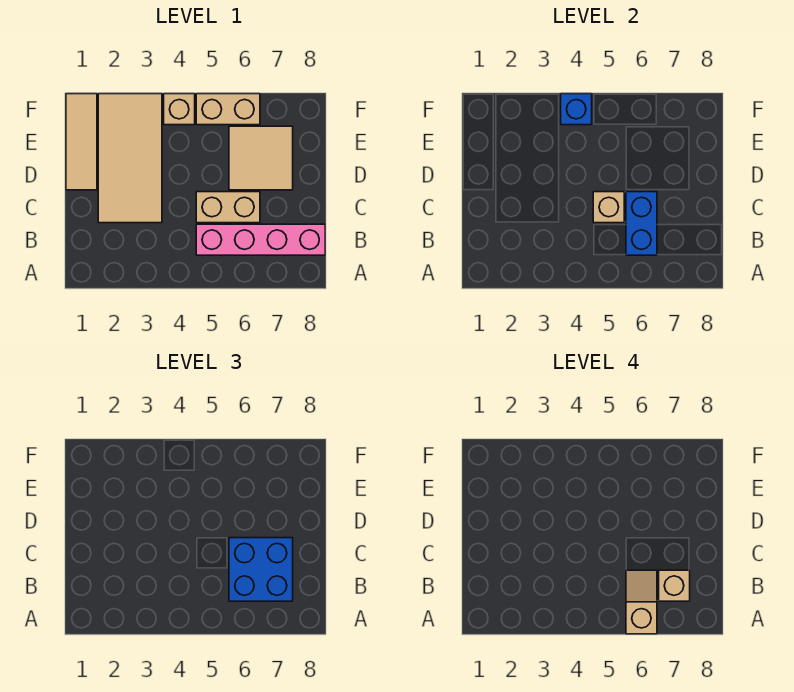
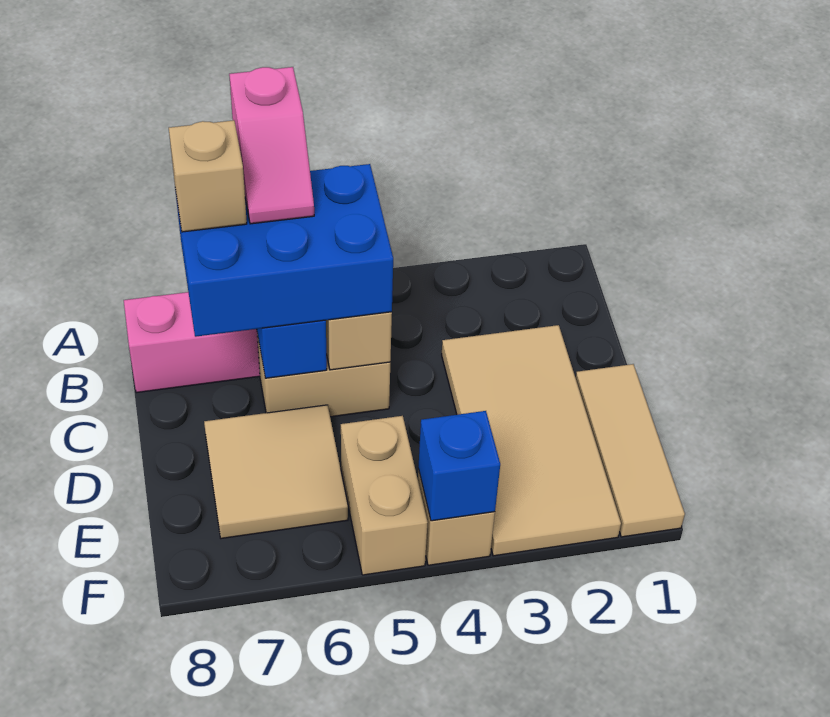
tan 1x2 slope [626,570,657,634] -> pink 1x2 slope [229,67,314,224]
blue 2x2 brick [229,538,293,601] -> blue 2x3 brick [175,164,393,337]
tan 1x2 brick [196,94,260,125] -> tan 1x2 brick turned to [341,416,428,575]

